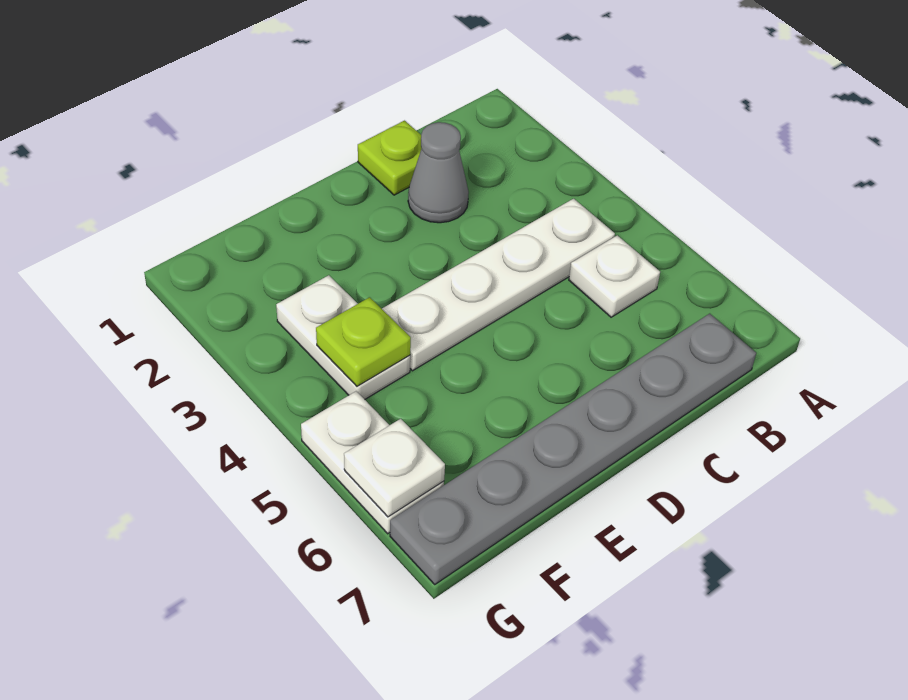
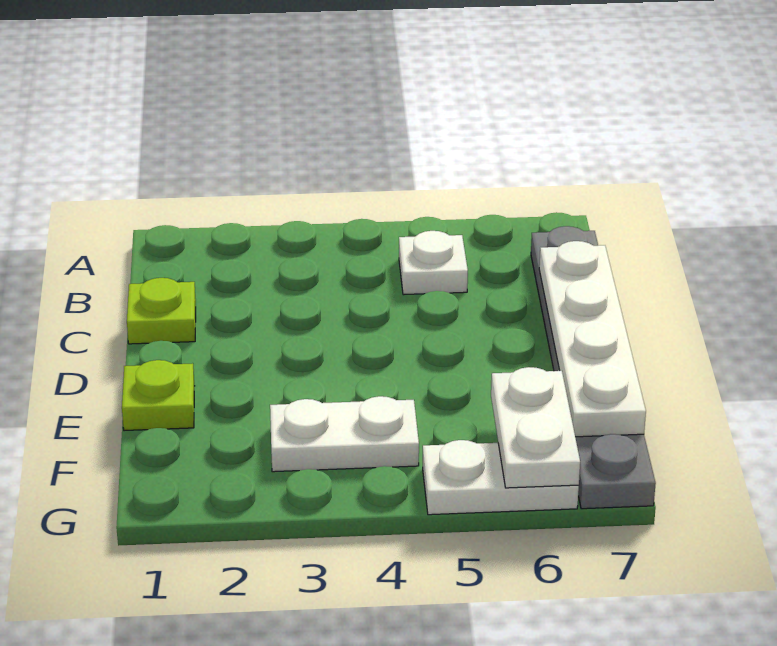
white 1x4 plate [382,199,615,371] -> white 1x4 plate moved to [539,241,646,437]
grey 1x1 cone [408,122,469,223] -> none
lime 1x1 plate [316,297,411,386] -> lime 1x1 plate moved to [122,360,194,431]
white 1x1 plate [344,419,445,517] -> white 1x2 plate [491,367,580,488]

